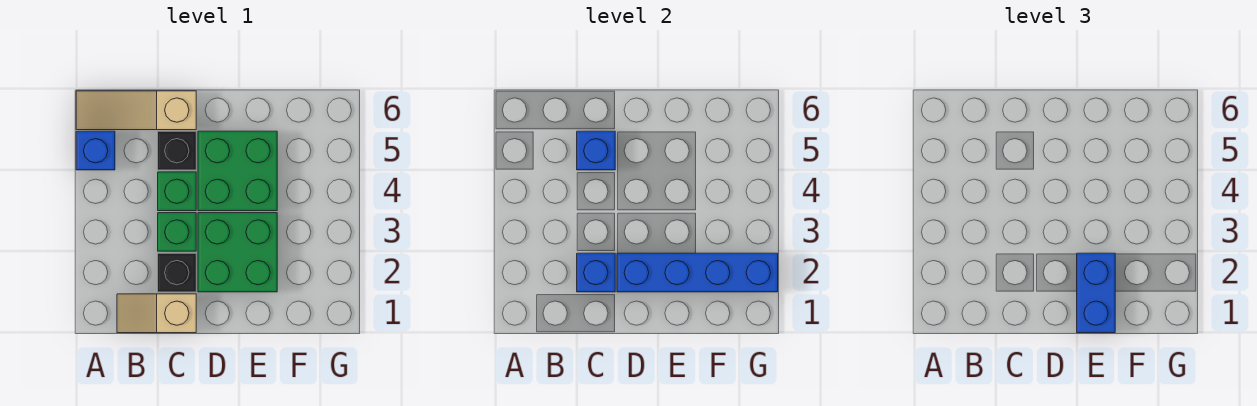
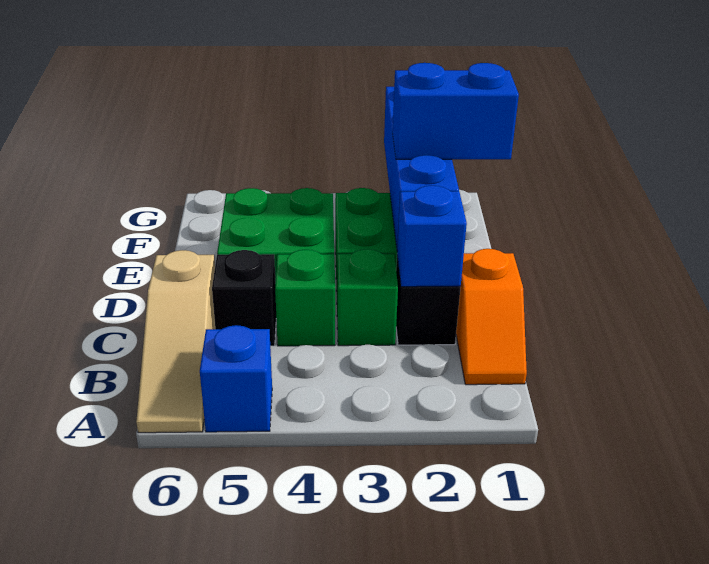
tan 1x2 slope [117,294,196,333] -> orange 1x2 slope [456,249,527,385]
blue 1x1 brick [577,131,615,170] -> none

